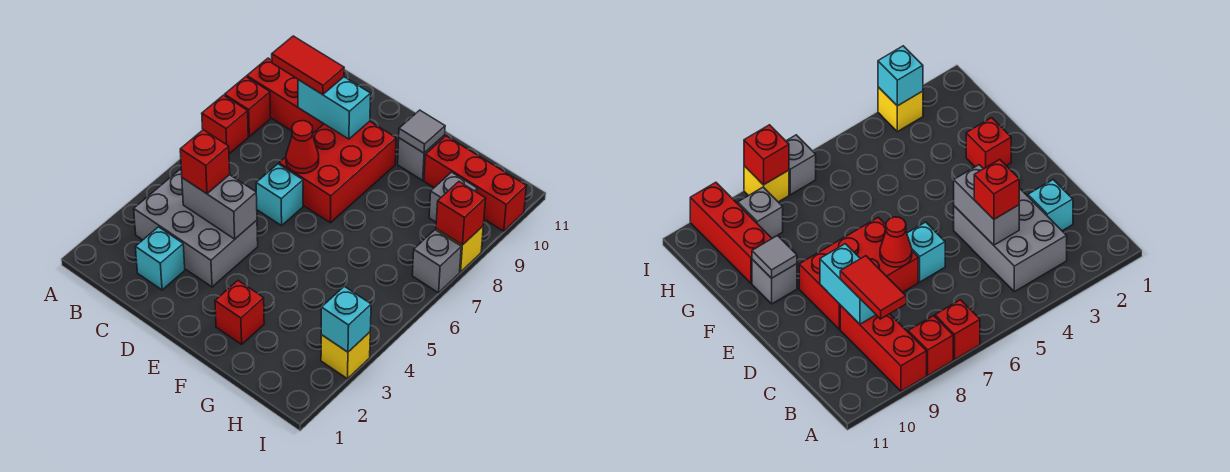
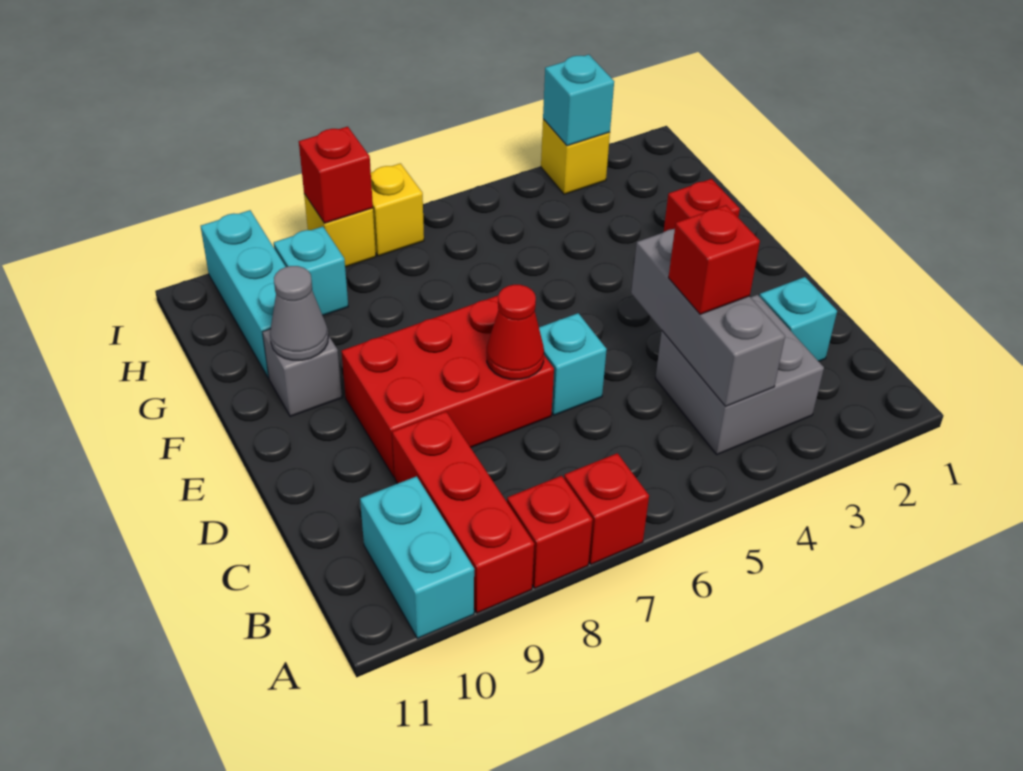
grey 2x3 brick [134,170,258,287] -> grey 2x2 brick [655,295,824,455]
red 1x2 tile [272,36,344,95] -> none
grey 1x2 brick [182,175,257,239] -> grey 1x3 brick [631,229,785,406]
cyan 1x2 brick [298,77,371,139] -> cyan 1x2 brick moved to [360,476,474,639]
grey 1x1 tile [399,110,445,153] -> grey 1x1 cone [270,266,328,360]
red 1x3 brick [424,136,526,231] -> cyan 1x3 brick [201,210,286,378]
grey 1x1 brick [429,172,477,222] -> cyan 1x1 brick [274,227,348,316]
grey 1x1 brick [412,230,461,293] -> yellow 1x1 brick [371,163,424,256]

